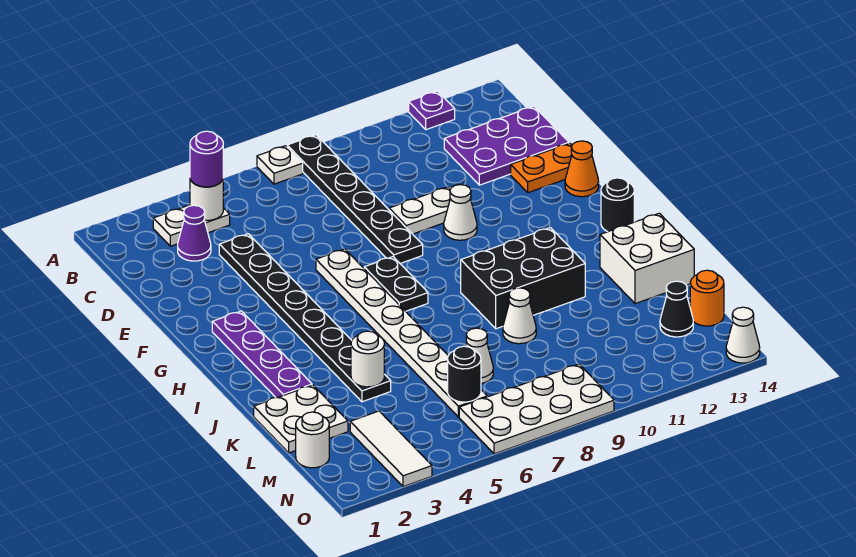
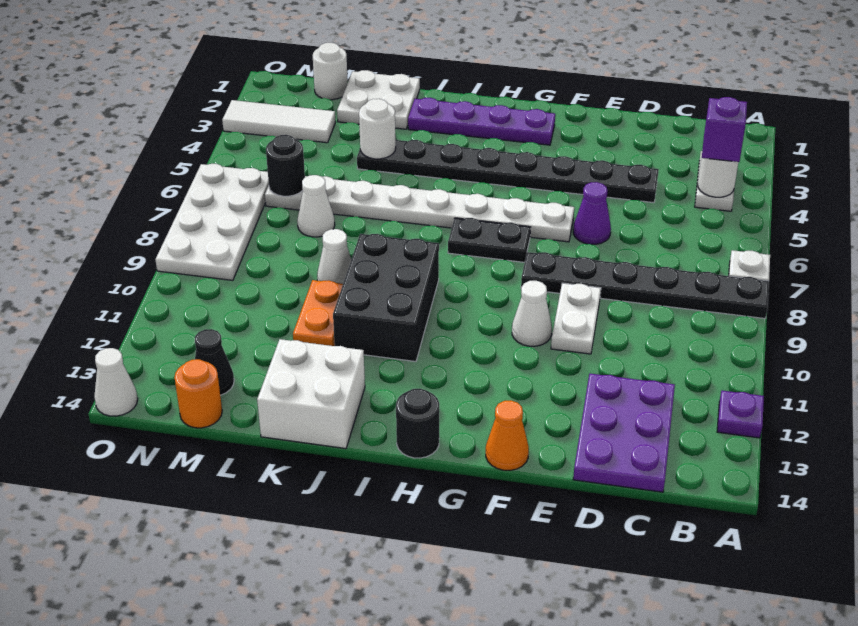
purple 1x1 round brick [190,131,223,187] -> purple 1x1 brick [702,97,747,162]
purple 1x1 cone [178,205,211,261] -> purple 1x1 cone moved to [573,182,611,244]
orange 1x2 plate [511,143,572,193] -> orange 1x2 plate moved to [293,280,343,346]

